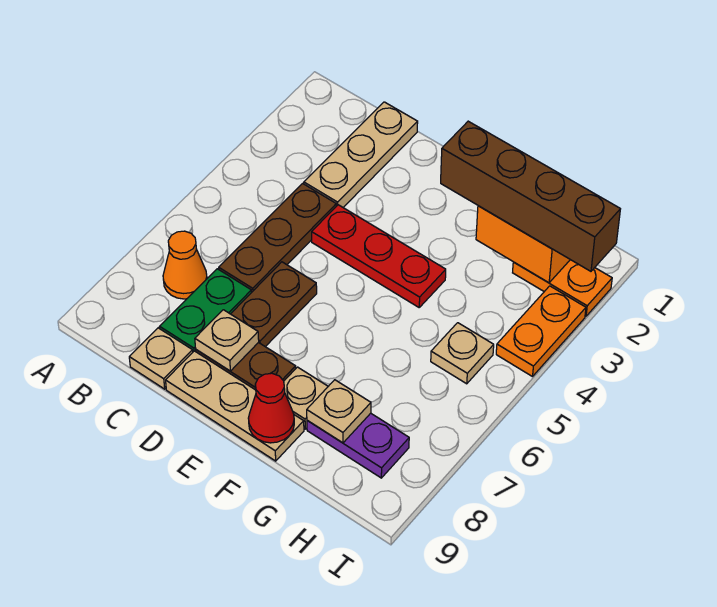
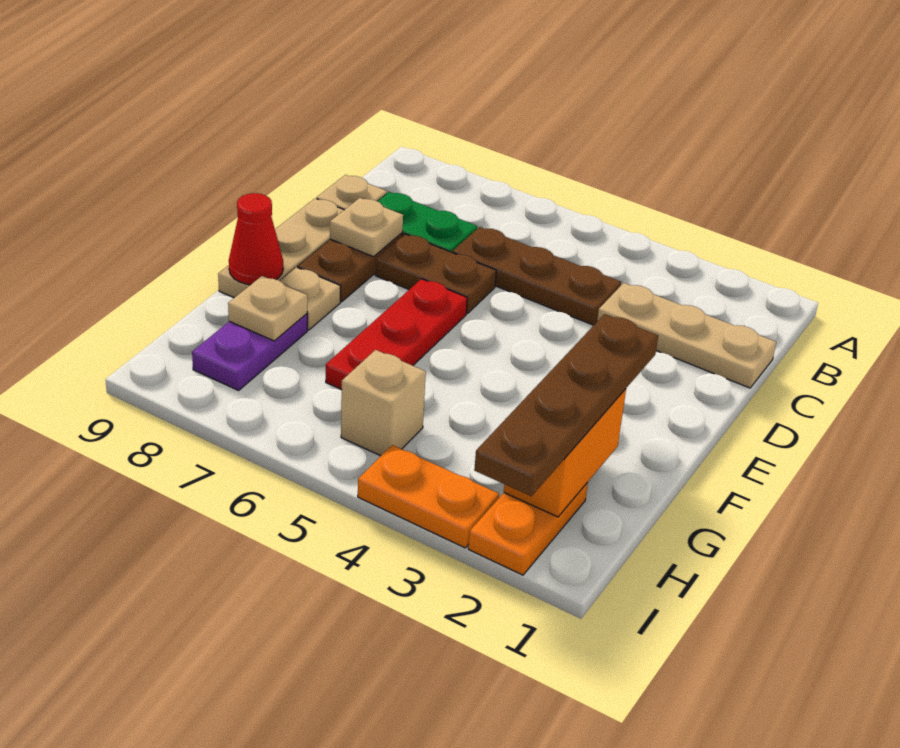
orange 1x1 cone [163,231,207,299] -> none
red 1x3 plate [312,205,446,307] -> red 1x3 plate moved to [326,279,467,390]
brown 1x4 brick [441,121,620,271] -> brown 1x4 plate [474,314,658,496]
tan 1x1 plate [431,323,494,384] -> tan 1x1 brick [341,350,426,456]

